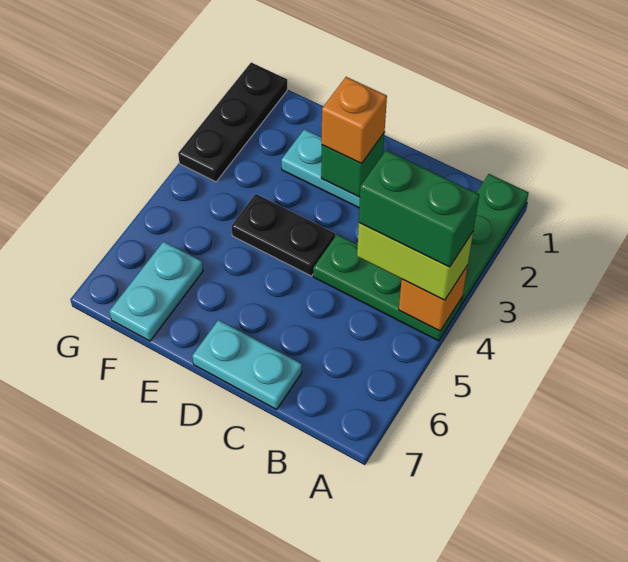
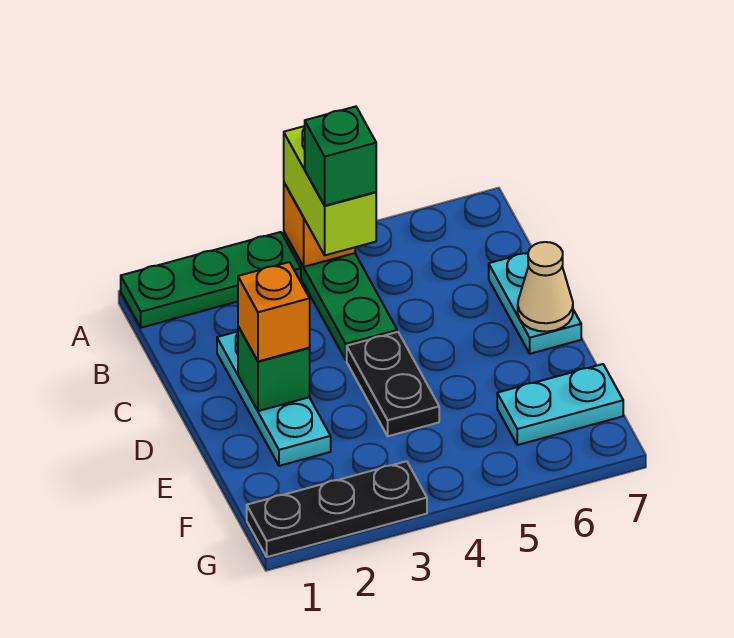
green 1x2 brick [359,150,479,267] -> green 1x1 brick [305,107,376,206]
none -> tan 1x1 cone [518,242,573,332]

